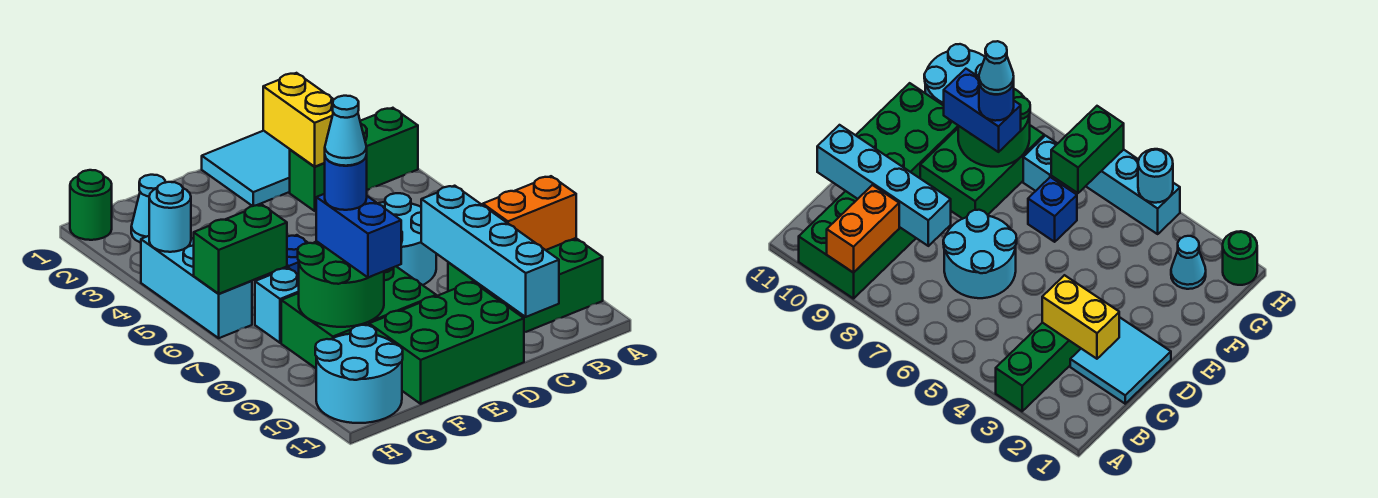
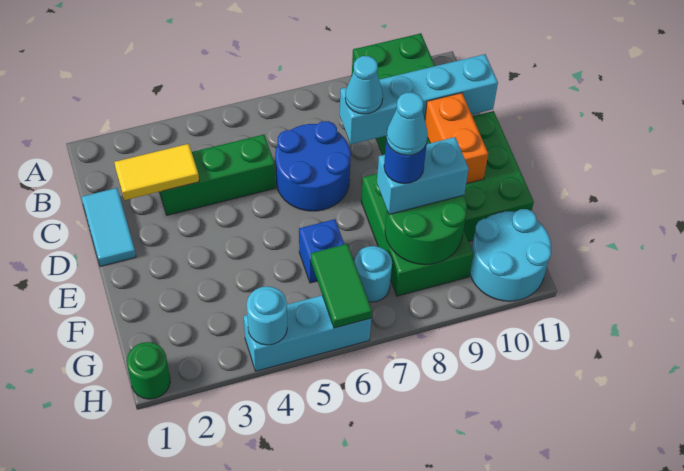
green 1x3 brick [290,108,418,211] -> green 1x3 brick turned to [160,135,275,215]
orange 1x2 brick [483,176,576,250] -> orange 1x2 brick moved to [425,93,488,184]
cyan 2x2 tile [202,131,290,206] -> cyan 1x2 tile [82,188,136,266]
yellow 1x2 brick [263,73,334,167] -> yellow 1x2 tile [114,144,199,200]
cyan 2x2 round brick [378,193,436,285] -> blue 2x2 round brick [275,121,351,211]
blue 1x2 brick [316,194,401,278] -> cyan 1x2 brick [377,137,469,214]
cyan 1x1 cone [131,175,165,243] -> cyan 1x1 cone moved to [345,56,383,114]
green 1x2 brick [194,205,287,294] -> green 1x2 tile [311,244,372,328]
cyan 1x1 brick [255,268,299,343] -> cyan 1x1 round brick [354,246,392,302]

